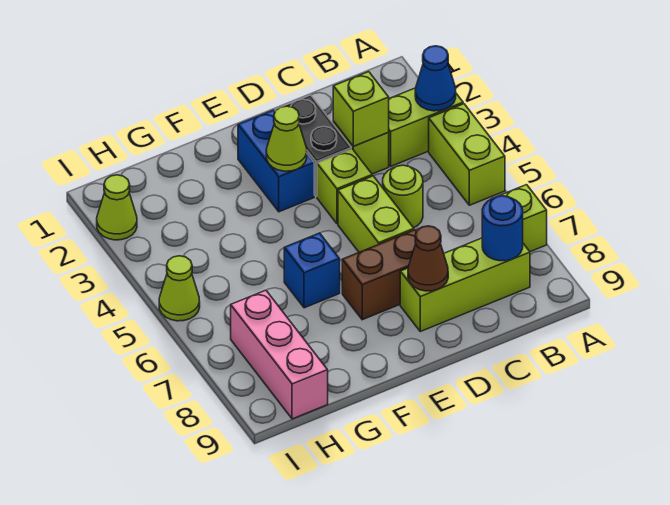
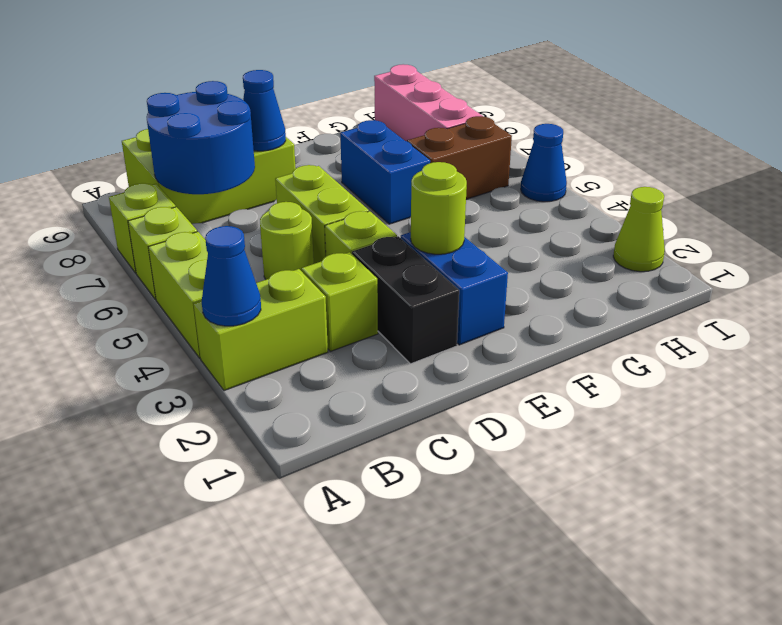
lime 1x3 brick [400,238,530,331] -> lime 2x3 brick [122,129,296,224]
blue 1x1 round brick [482,196,523,261] -> blue 2x2 round brick [147,81,255,194]
lime 1x1 brick [333,72,389,146] -> lime 1x1 brick moved to [128,207,197,300]
brown 1x2 brick [342,230,416,320] -> brown 1x2 brick moved to [407,116,512,199]
brown 1x1 cone [408,226,448,291] -> blue 1x1 cone [243,70,286,151]
lime 1x1 cone [266,106,307,171] -> lime 1x1 round brick [411,162,467,254]
blue 1x1 brick [284,233,340,308] -> blue 1x2 brick [340,120,430,224]
lime 1x1 cone [159,256,200,321] -> blue 1x1 cone [521,124,567,202]

